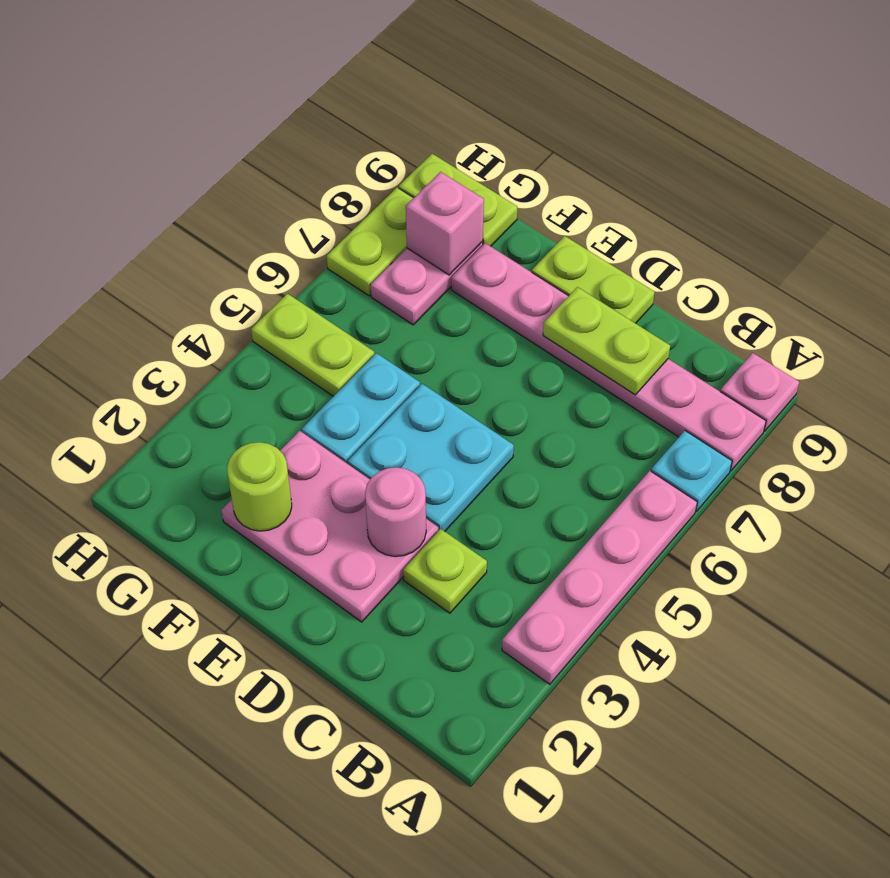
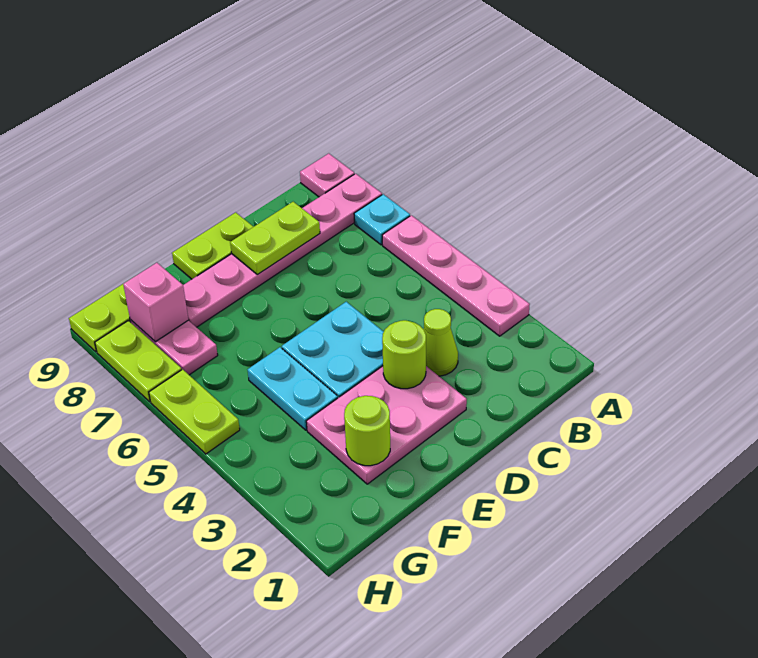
lime 1x1 plate [403,529,487,613] -> lime 1x1 cone [424,309,458,376]
pink 1x1 round brick [365,467,426,556] -> lime 1x1 round brick [382,320,426,389]
lime 1x2 plate [251,294,374,396] -> lime 1x2 plate turned to [149,369,240,454]

